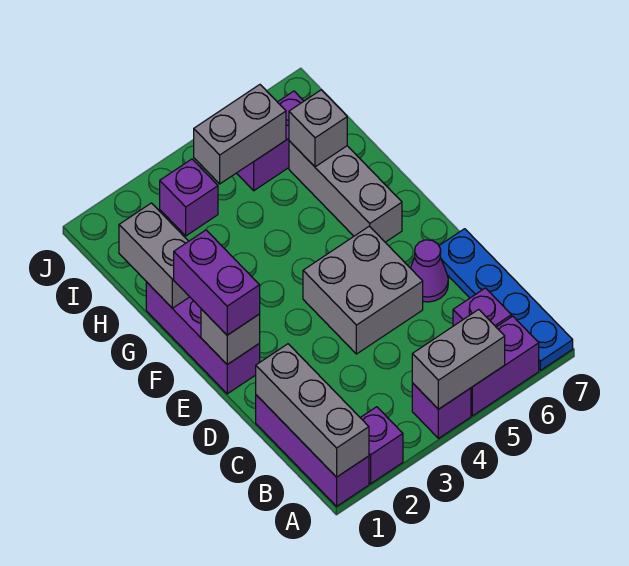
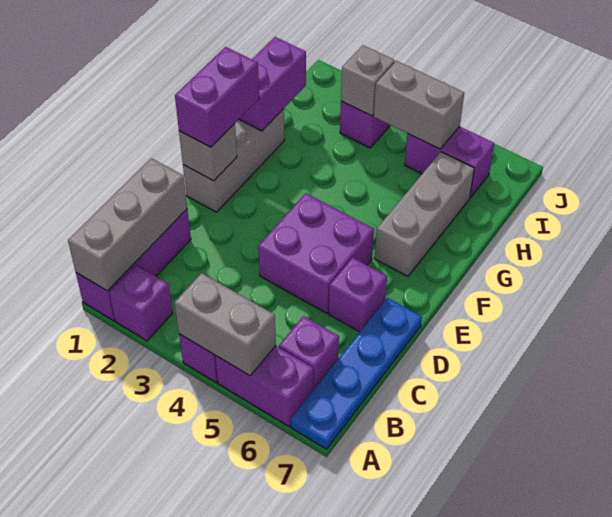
grey 2x2 brick [303,226,423,354] -> purple 2x2 brick [258,193,374,313]
purple 1x1 cone [411,240,448,302] -> purple 1x1 brick [329,258,387,332]
purple 1x3 brick [146,282,260,394] -> grey 1x3 brick [183,109,284,212]
grey 1x2 brick [119,203,189,308] -> purple 1x2 brick [239,37,306,131]
grey 1x1 brick [289,90,347,167] -> grey 1x1 brick moved to [341,45,395,116]

